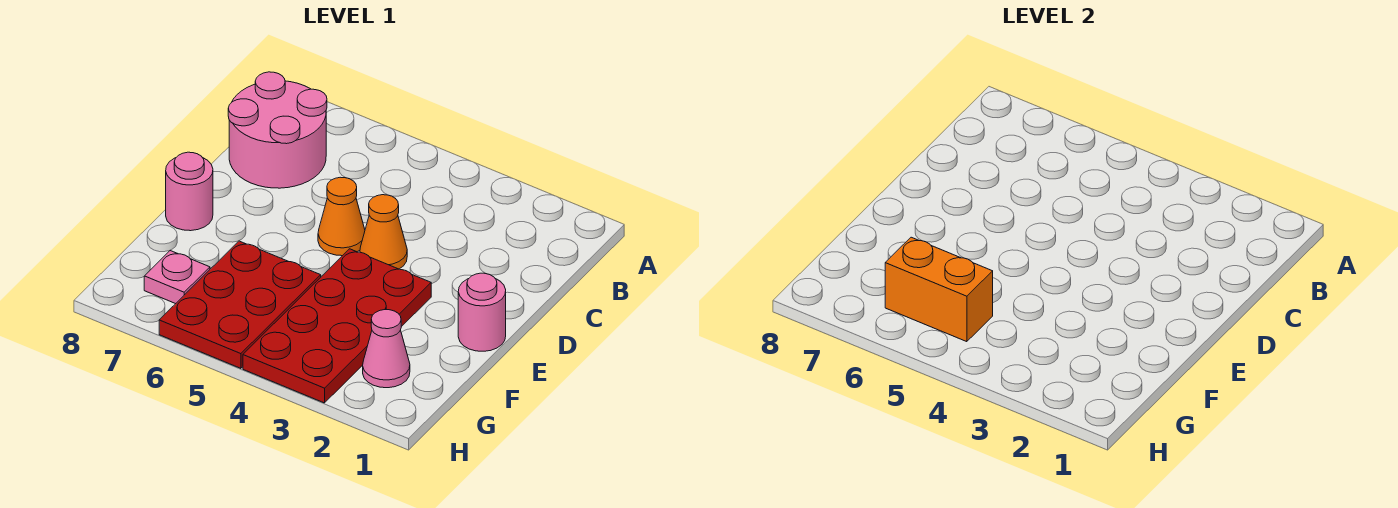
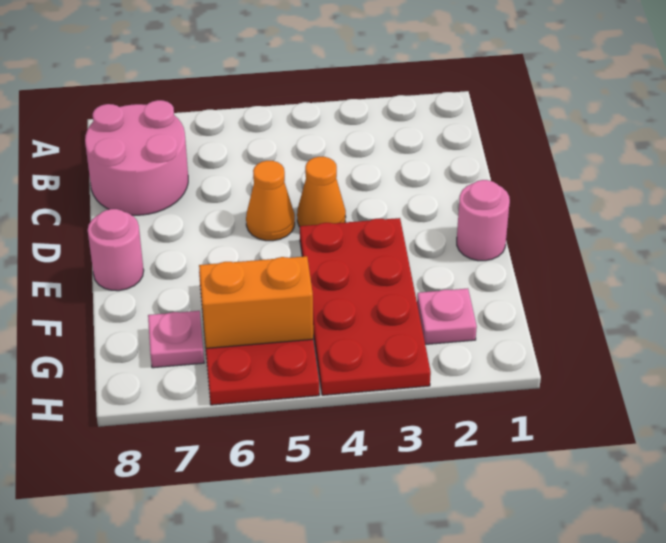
pink 1x1 cone [363,310,410,388] -> pink 1x1 plate [417,289,477,344]

